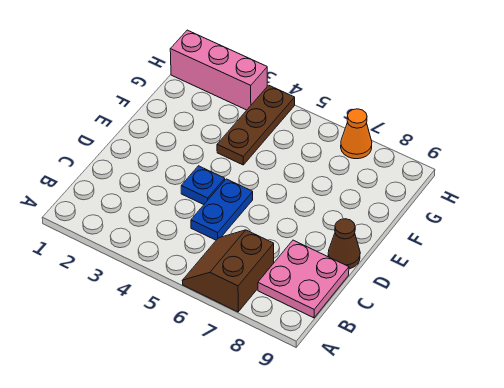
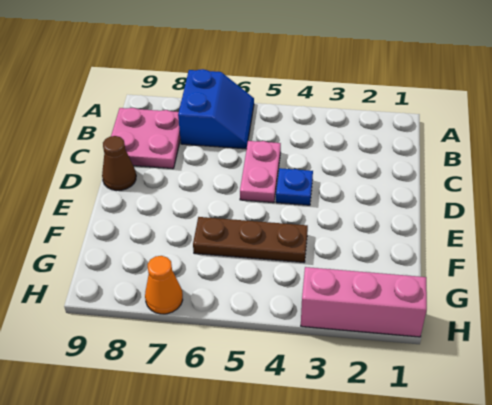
brown 2x2 slope [182,230,274,312] -> blue 2x2 slope [178,69,254,149]
blue 1x2 plate [191,179,253,240] -> pink 1x2 plate [240,141,281,203]
brown 1x3 plate [217,85,295,165] -> brown 1x3 plate turned to [193,217,308,262]

